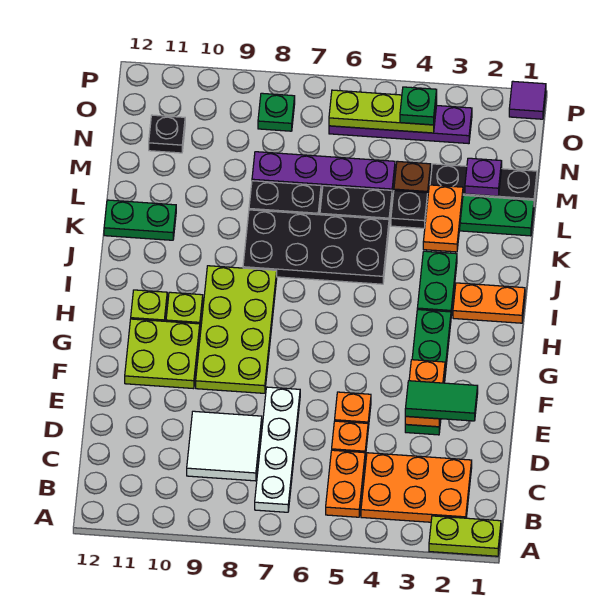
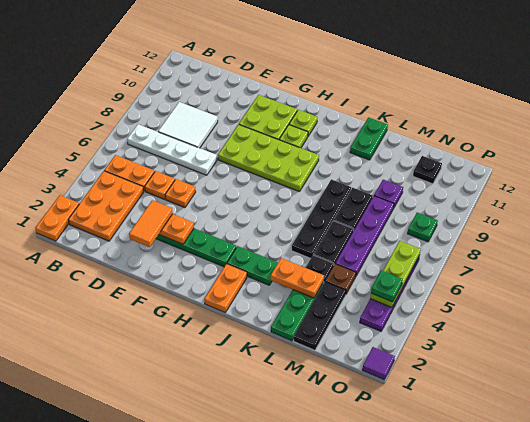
lime 1x2 plate [429,516,501,556] -> orange 1x2 plate [36,195,79,241]
green 1x2 tile [405,381,478,421] -> orange 1x2 tile [129,200,173,247]
black 2x4 plate [243,210,389,284] -> black 1x4 plate [292,179,351,258]
purple 1x1 plate [465,158,502,196] -> purple 1x1 plate moved to [374,180,403,207]

